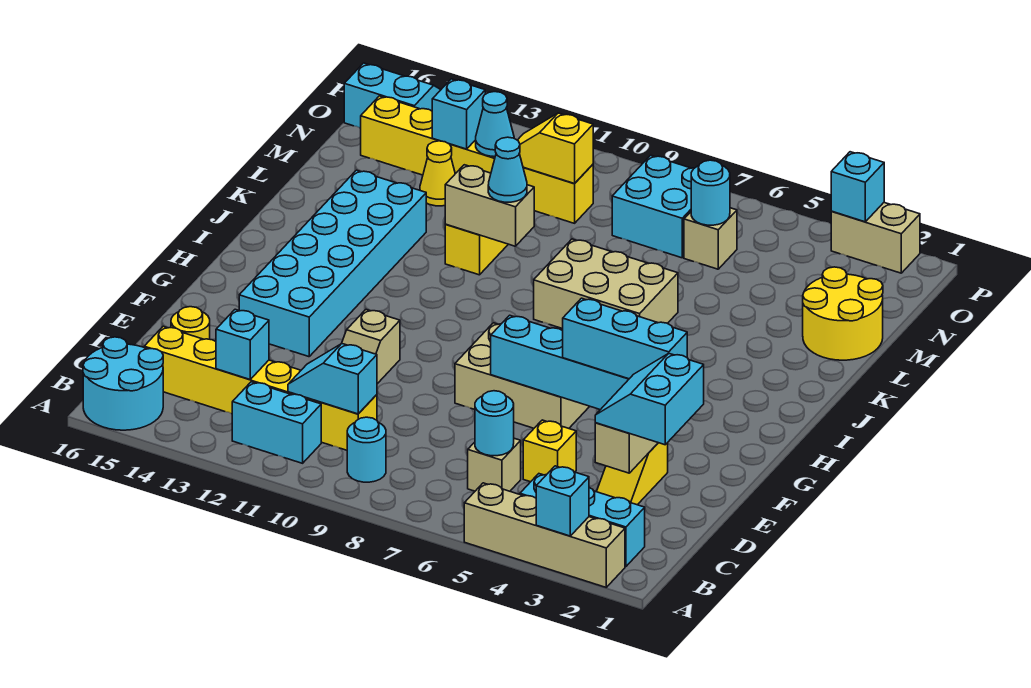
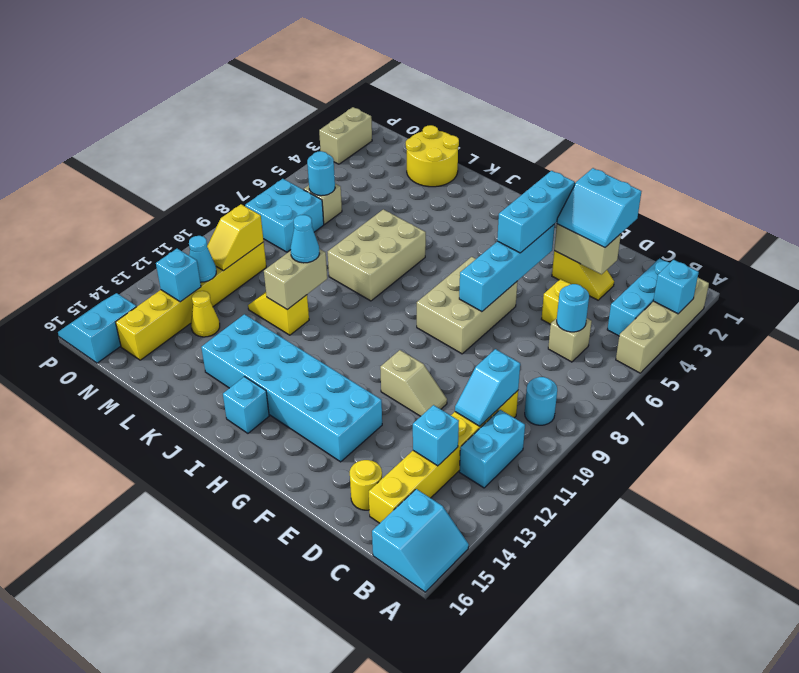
cyan 2x2 round brick [83,337,163,430] -> cyan 2x2 slope [372,489,469,592]
cyan 1x1 brick [831,152,884,222] -> cyan 1x1 brick moved to [223,377,269,433]

